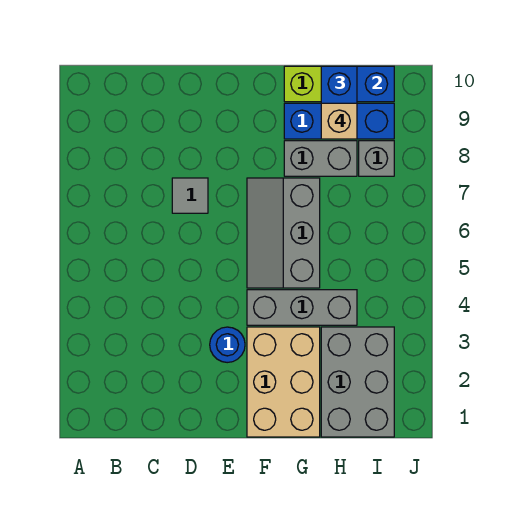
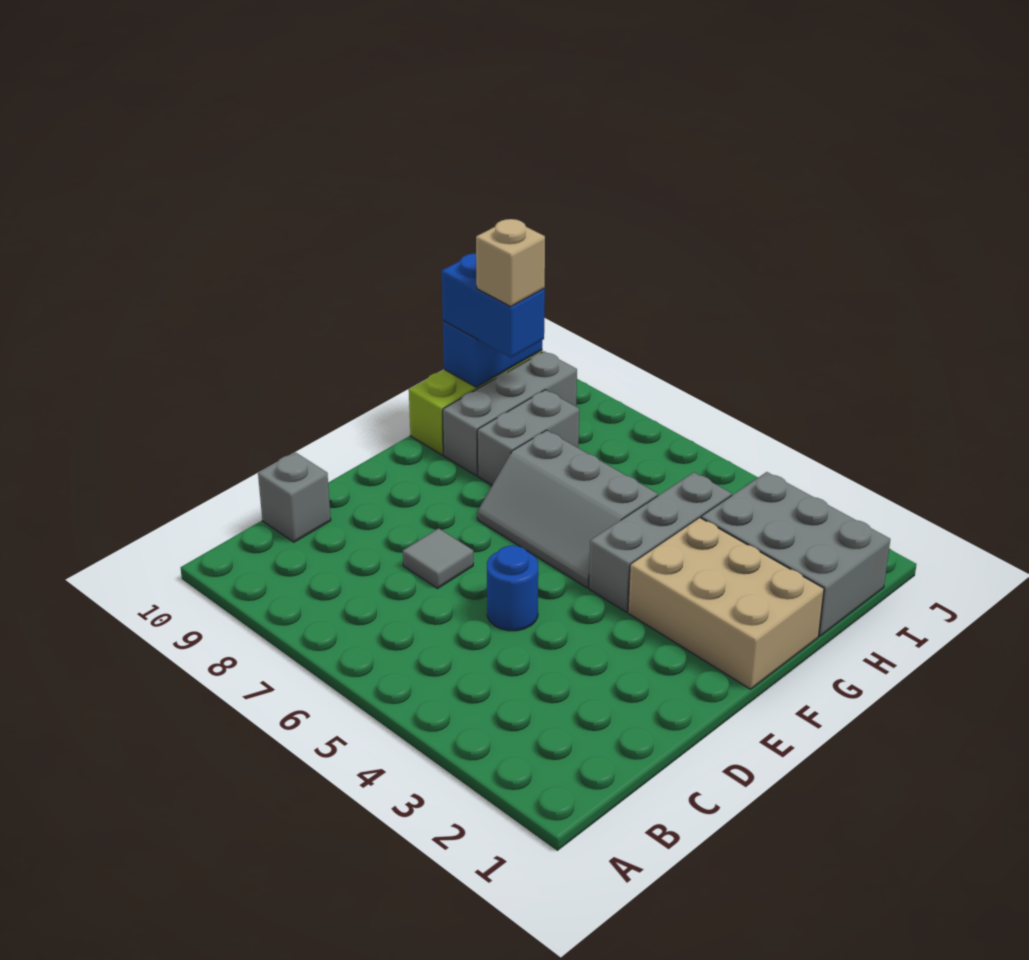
blue 1x1 round brick [210,327,245,363] -> blue 1x1 round brick moved to [487,546,538,631]
blue 1x3 brick [284,103,394,139] -> grey 1x3 brick [443,351,577,476]
grey 1x1 brick [359,141,394,176] -> grey 1x1 brick moved to [258,452,331,542]

